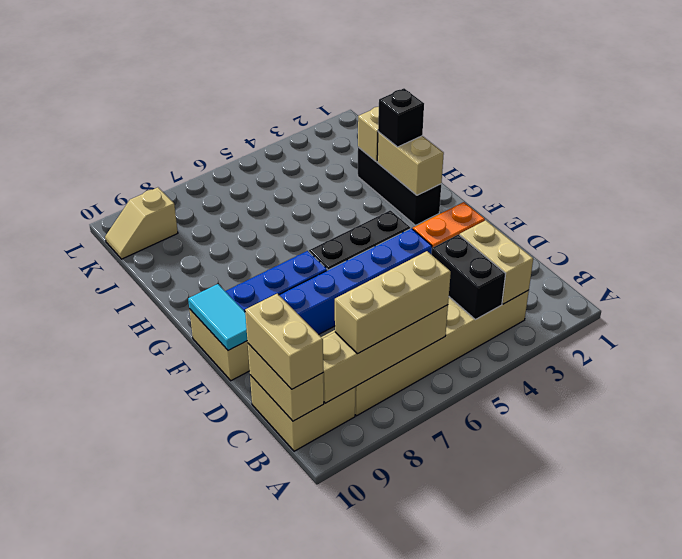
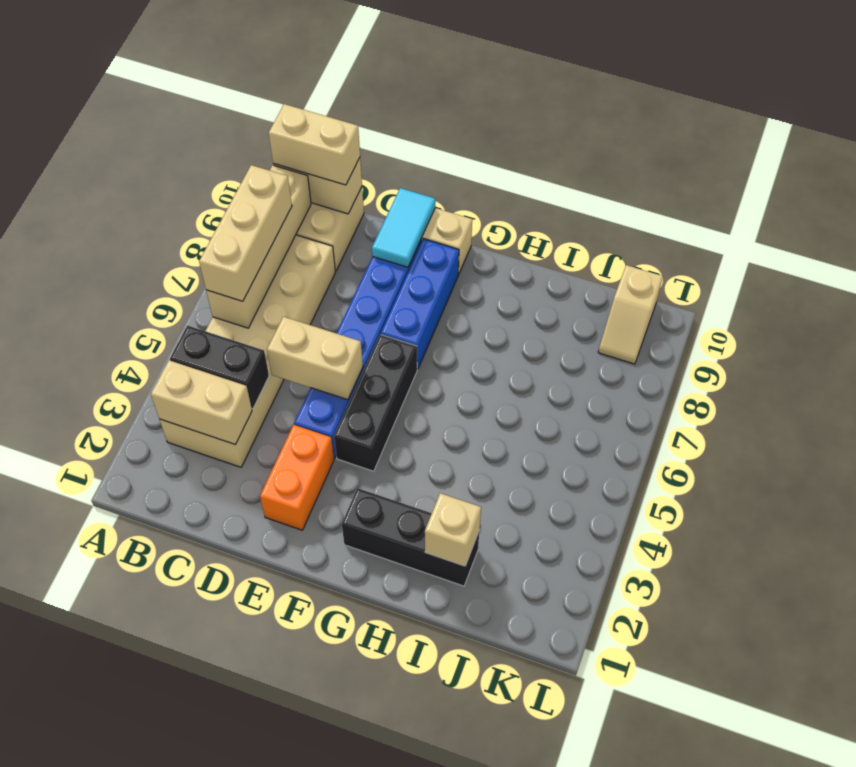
cyan 1x2 tile [188,284,247,351] -> cyan 1x2 tile turned to [372,188,435,267]
tan 1x2 brick [377,132,444,195] -> tan 1x2 brick moved to [267,317,363,400]
black 1x1 brick [378,88,424,147] -> none
tan 1x2 slope [105,187,178,259] -> tan 1x2 slope turned to [598,265,663,364]

